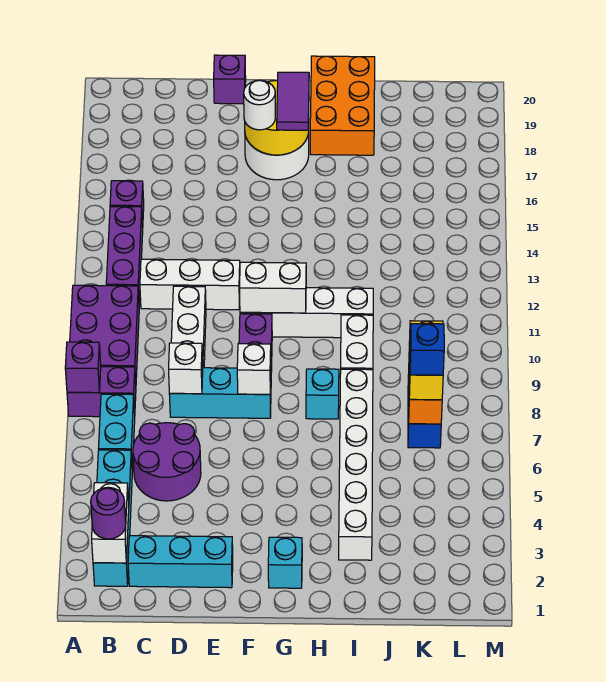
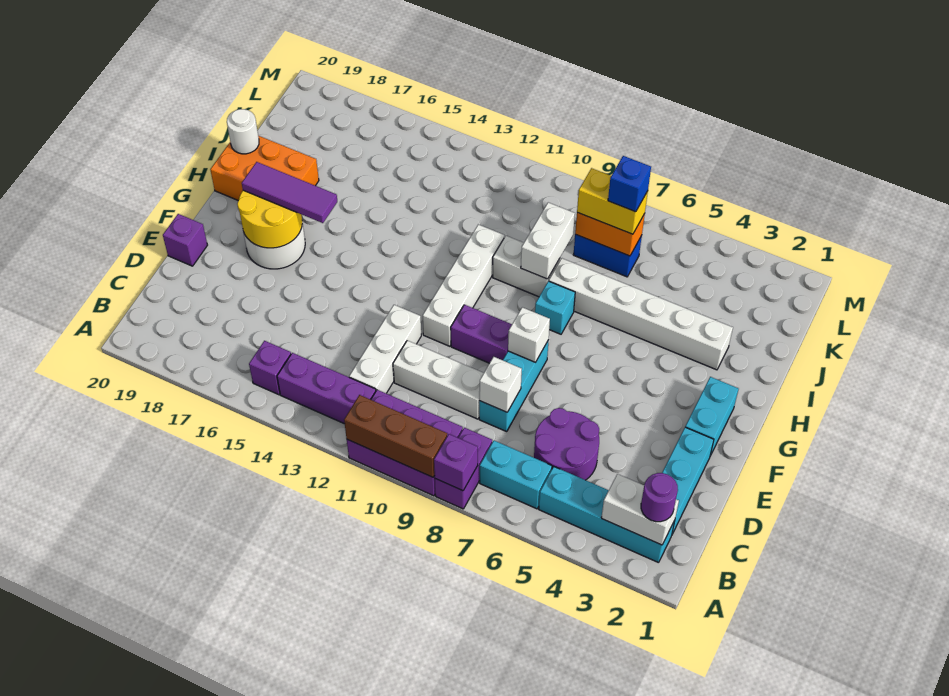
none -> brown 1x3 brick [344,395,447,477]
white 1x2 brick [240,262,306,313] -> white 1x2 brick moved to [521,202,575,279]
white 1x1 round brick [244,80,275,130] -> white 1x1 round brick moved to [227,109,259,154]
cyan 1x1 brick [268,537,302,588] -> cyan 1x2 brick [685,377,738,456]
purple 1x2 tile [277,72,309,130] -> purple 1x3 tile [242,162,337,223]

